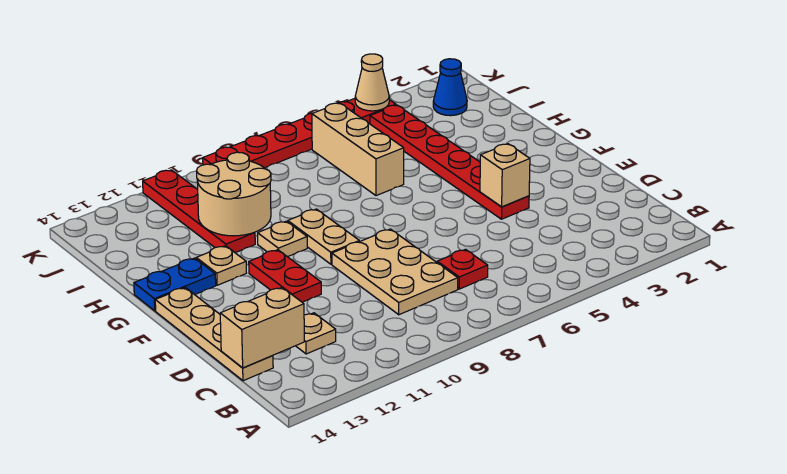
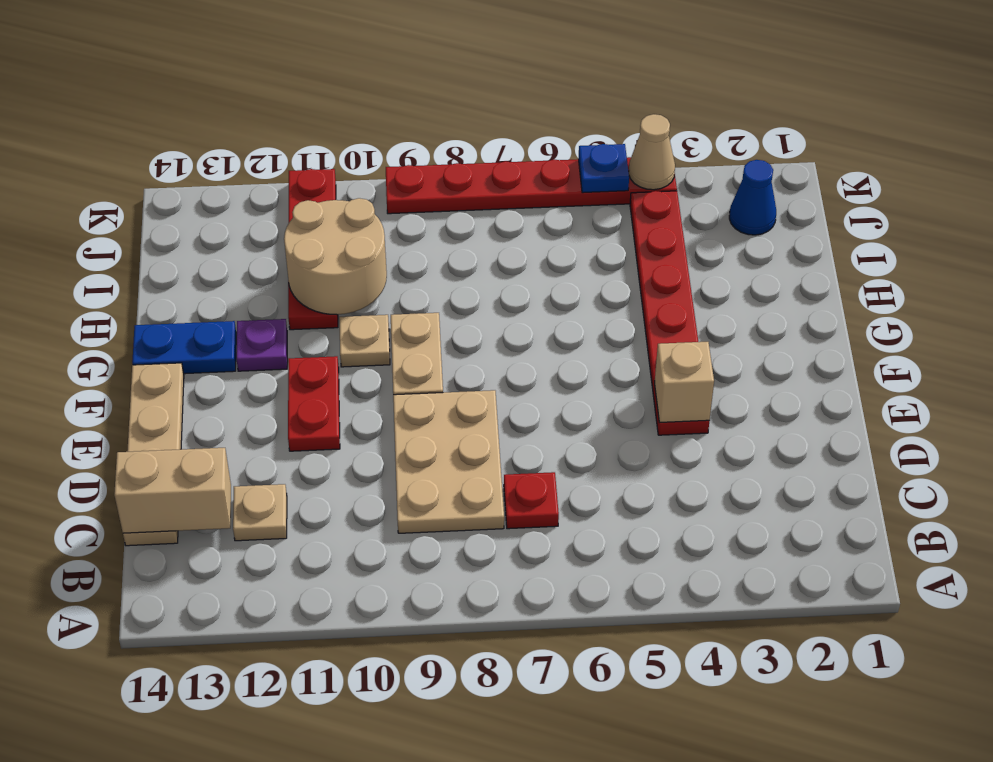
tan 1x1 plate [196,246,246,285] -> purple 1x1 plate [236,319,287,371]
tan 1x3 brick [312,103,404,196] -> none
none -> blue 1x1 plate [579,144,629,193]

